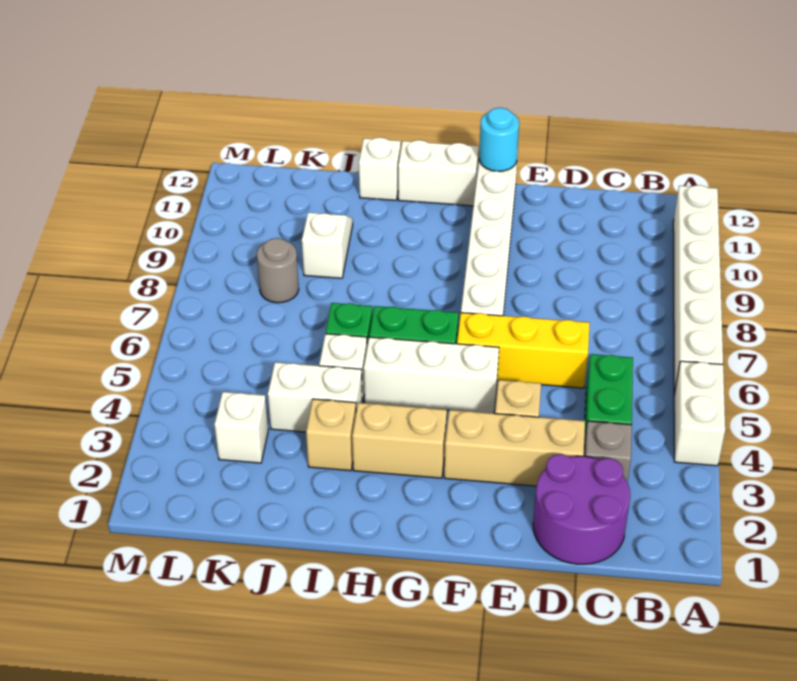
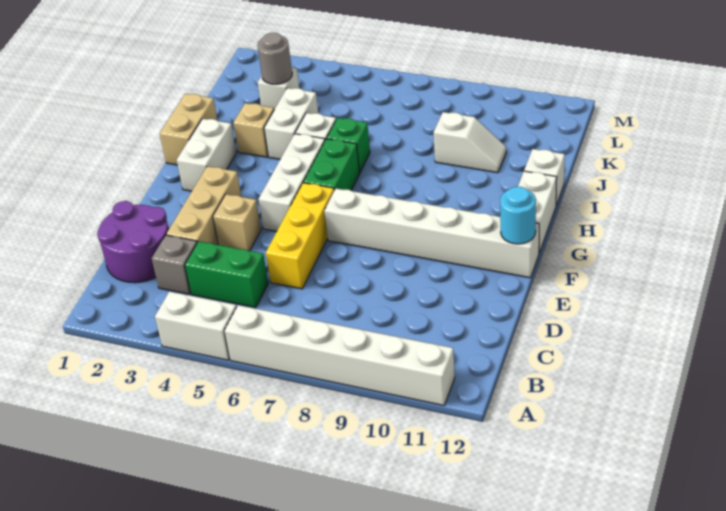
none -> white 1x2 brick [177,119,236,191]
tan 1x2 brick [352,403,447,478] -> tan 1x2 brick moved to [160,94,217,165]
grey 1x1 round brick [257,238,299,303] -> grey 1x1 round brick moved to [257,33,292,84]

